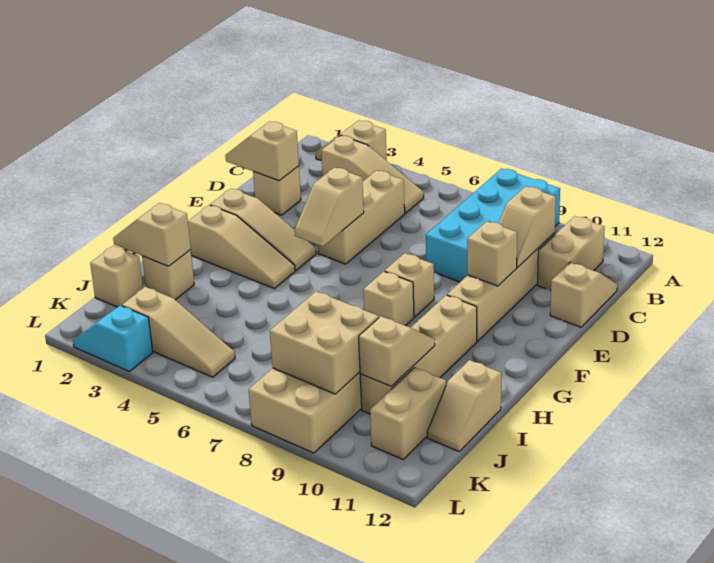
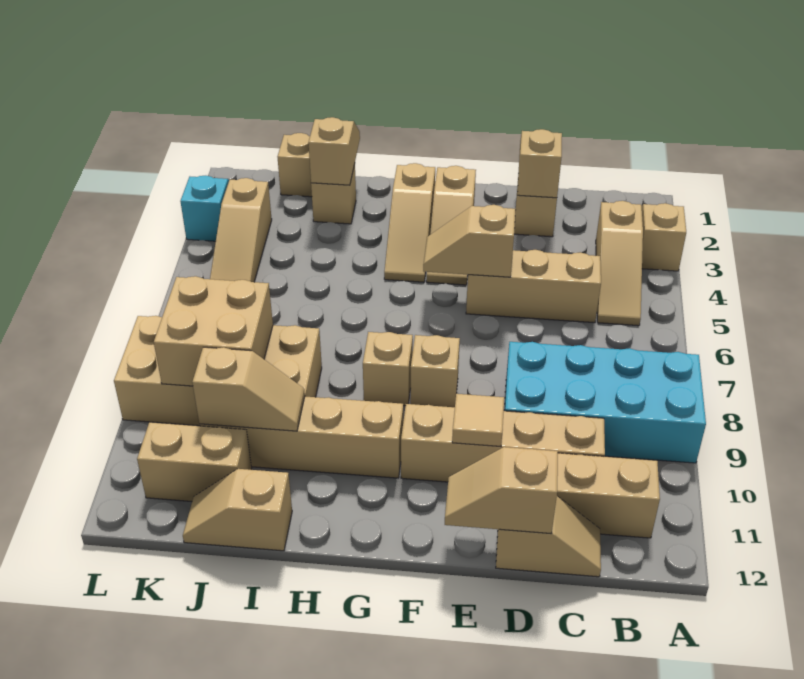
tan 1x2 slope [499,186,556,267] -> tan 1x2 slope moved to [445,447,558,533]
tan 1x1 brick [467,221,517,286] -> tan 1x1 tile [452,394,504,446]

